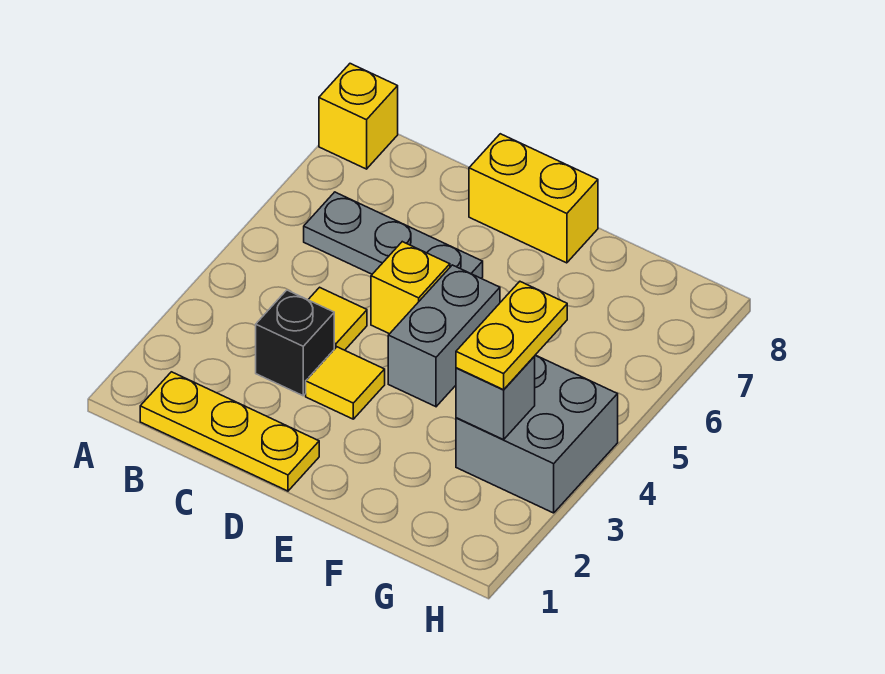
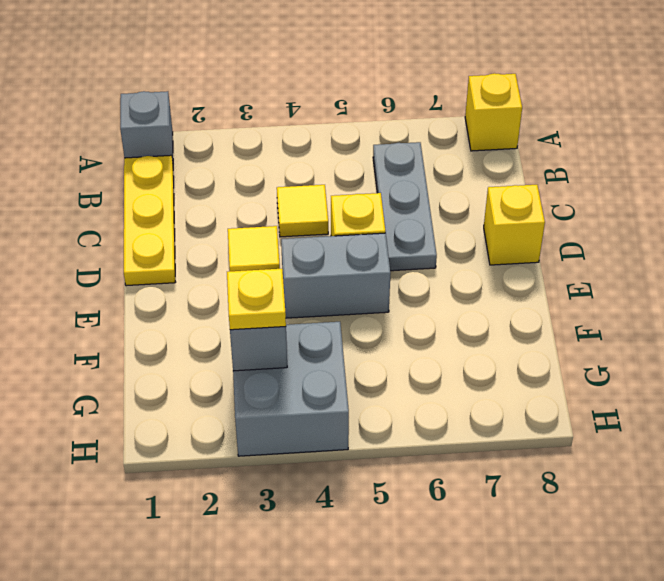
none -> grey 1x1 brick [120,91,173,160]
black 1x1 brick [256,290,334,396] -> none
yellow 1x2 brick [469,134,598,263] -> yellow 1x1 brick [484,185,545,265]
yellow 1x2 plate [456,282,567,390] -> yellow 1x1 plate [227,269,286,330]

